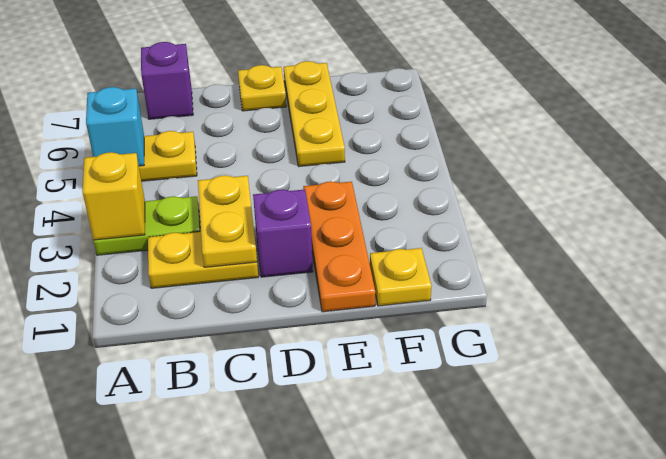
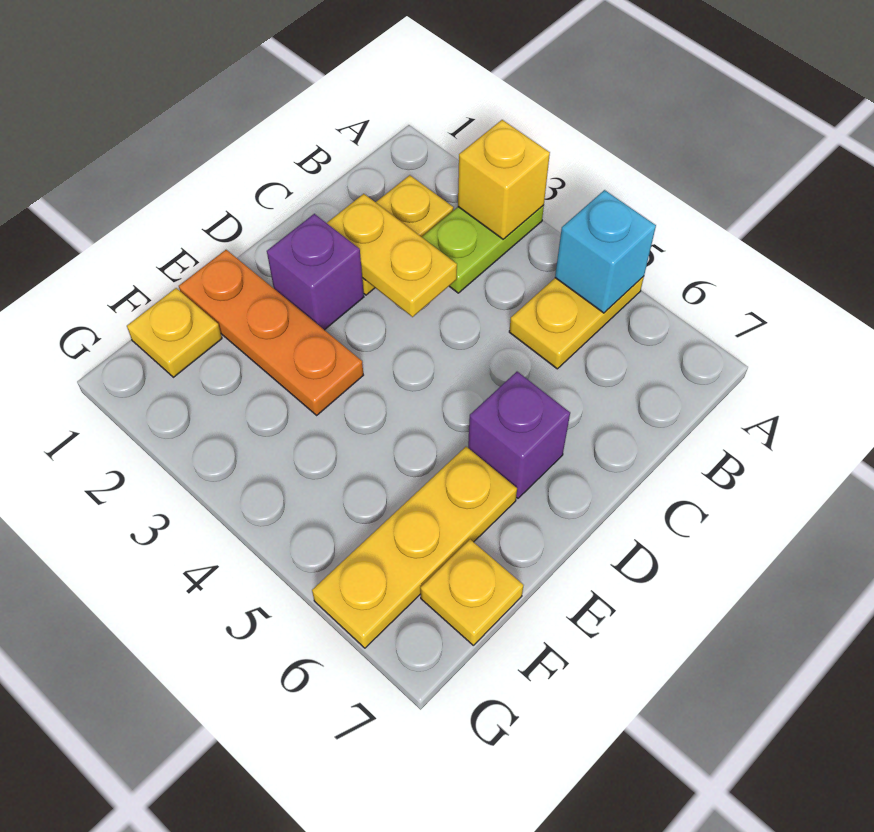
purple 1x1 brick [141,42,193,119] -> purple 1x1 brick moved to [468,372,570,498]
yellow 1x1 plate [238,65,286,111] -> yellow 1x1 plate moved to [421,539,524,645]
yellow 1x3 plate [284,61,345,167] -> yellow 1x3 plate turned to [312,447,517,648]

